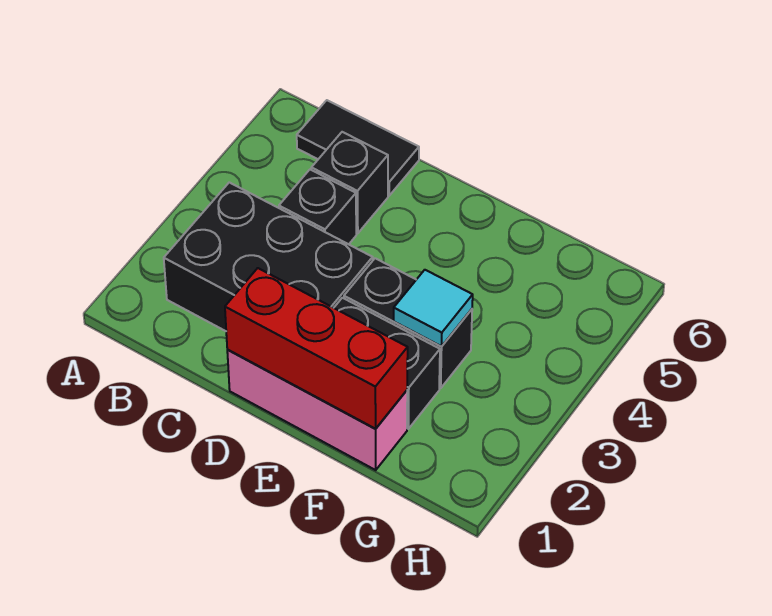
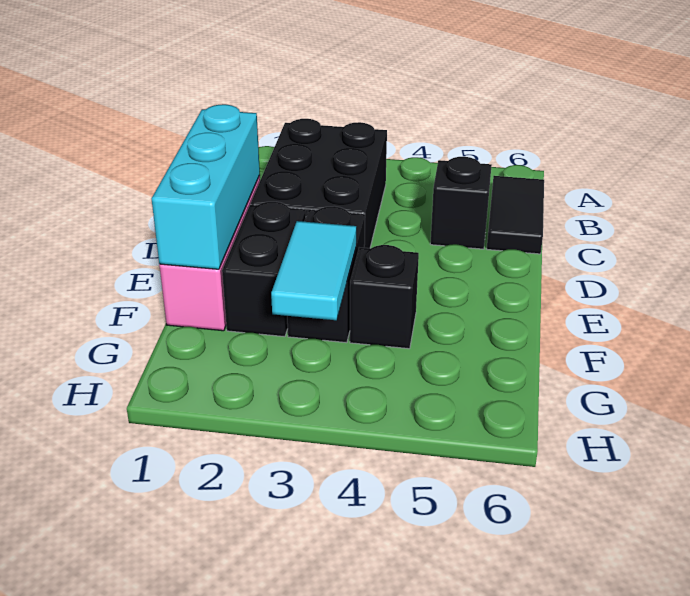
black 1x1 brick [279,170,356,244] -> black 1x1 brick moved to [350,245,419,349]
red 1x3 brick [225,268,408,429] -> cyan 1x3 brick [151,104,260,269]
cyan 1x1 tile [394,270,473,347] -> cyan 1x2 tile [271,221,356,320]

